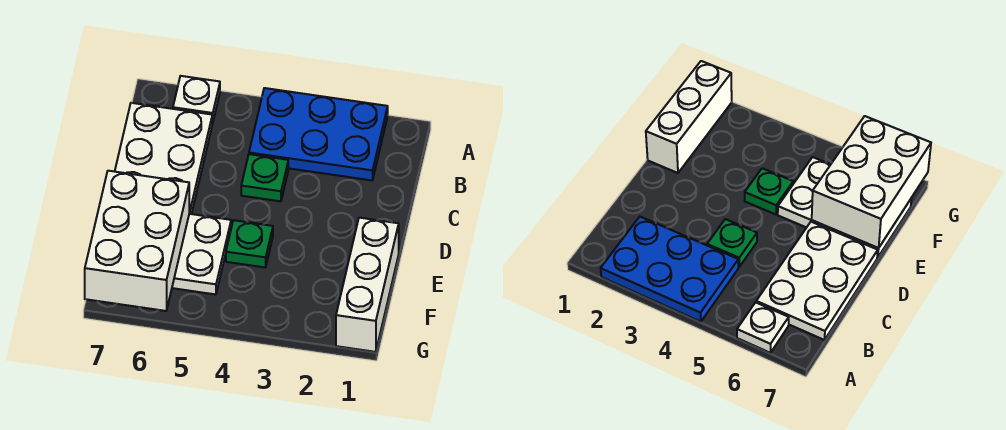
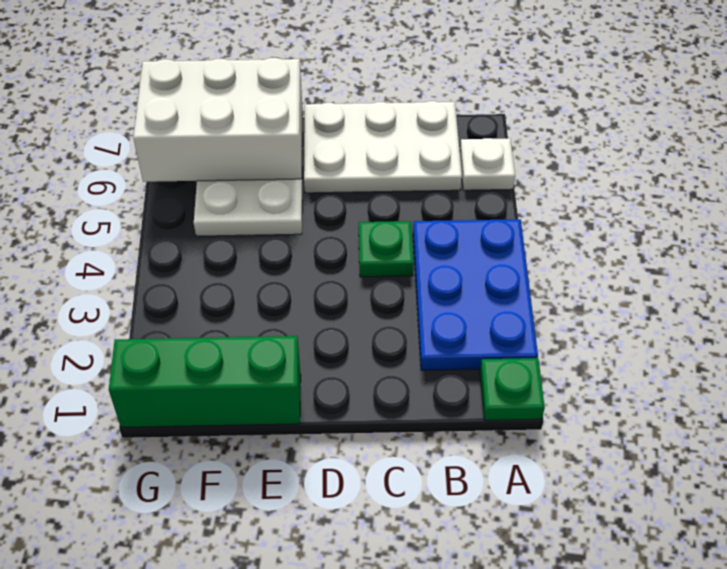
white 1x3 brick [336,218,399,352] -> green 1x3 brick [109,336,301,428]
green 1x1 plate [226,220,273,267] -> green 1x1 plate moved to [480,358,545,420]

